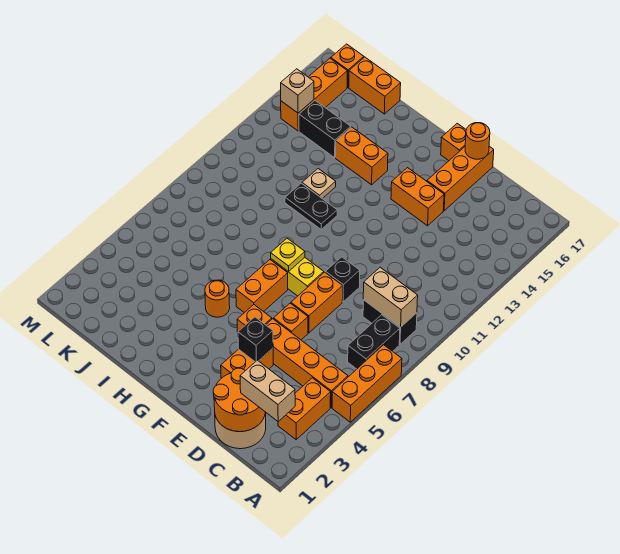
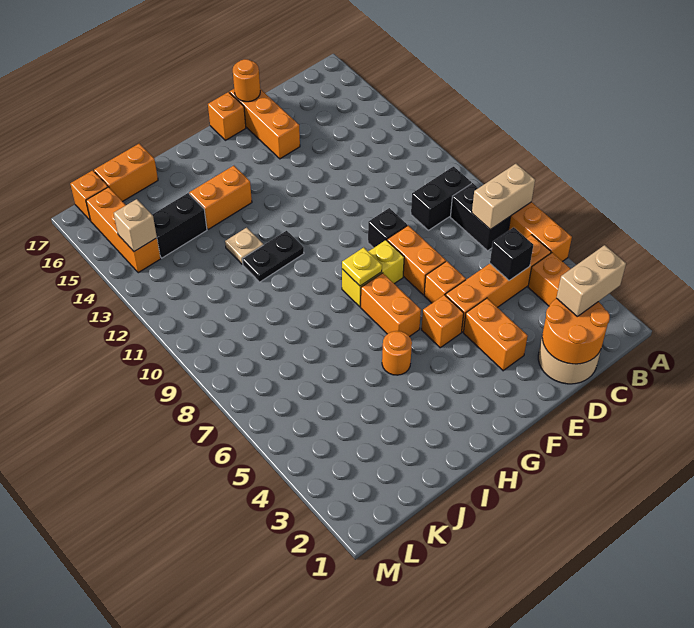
tan 1x2 brick [363,267,418,327] -> tan 1x2 brick moved to [472,164,535,229]
black 1x1 brick [238,317,273,362] -> black 1x1 brick moved to [490,227,533,280]
orange 1x2 brick [391,168,444,226] -> none

